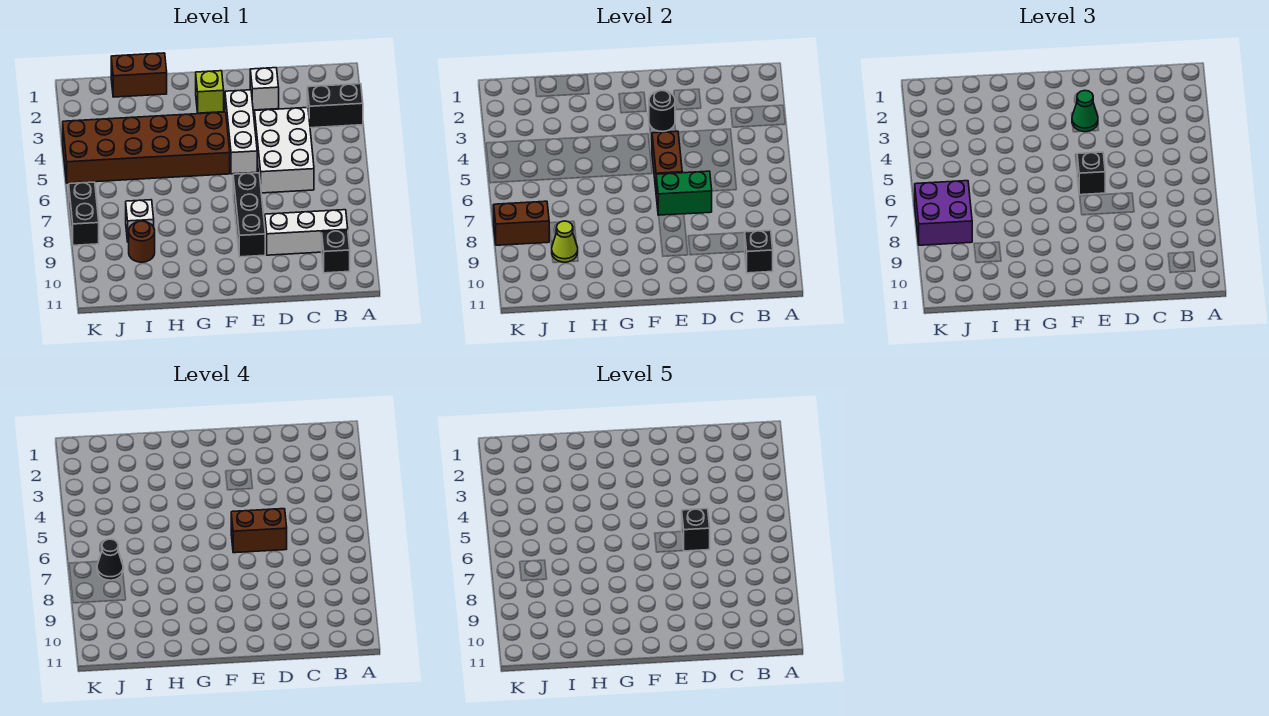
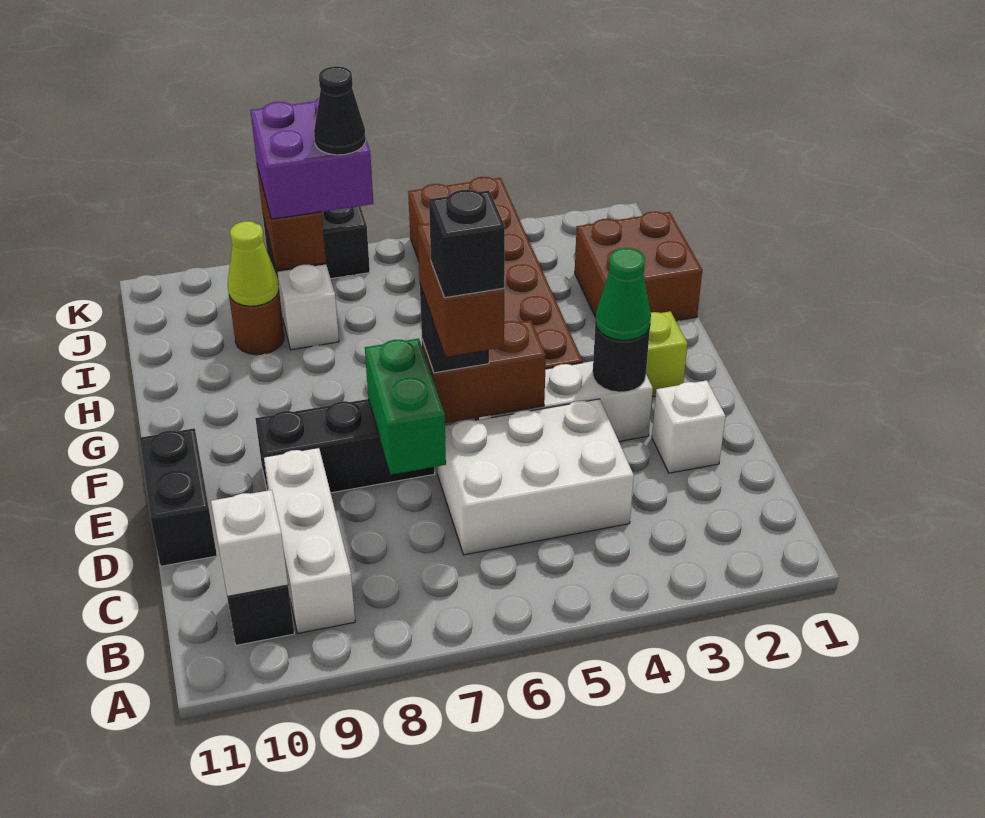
black 1x2 brick [307,84,363,128] -> black 1x2 brick moved to [140,428,217,566]
black 1x1 brick [745,230,773,273] -> white 1x1 brick [211,490,288,596]
brown 1x2 brick [111,53,167,97] -> brown 2x2 brick [575,212,702,321]

